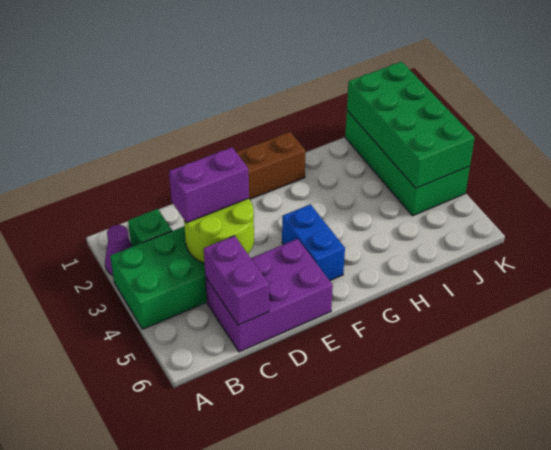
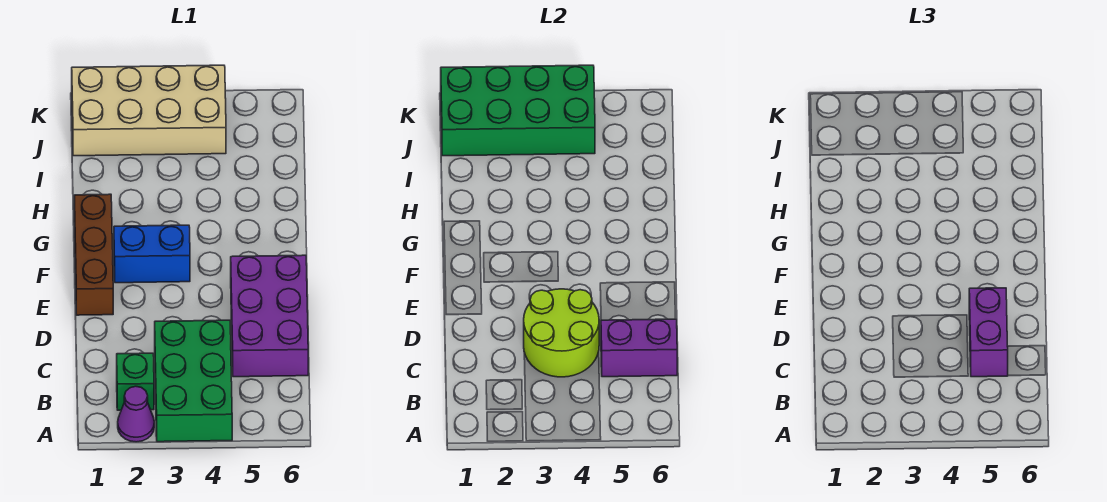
purple 1x2 brick [169,147,249,223] -> purple 1x2 brick moved to [969,288,1008,377]
blue 1x2 brick [282,204,345,281] -> blue 1x2 brick moved to [114,225,190,283]
green 2x4 brick [345,111,470,216] -> tan 2x4 brick [72,65,226,156]

